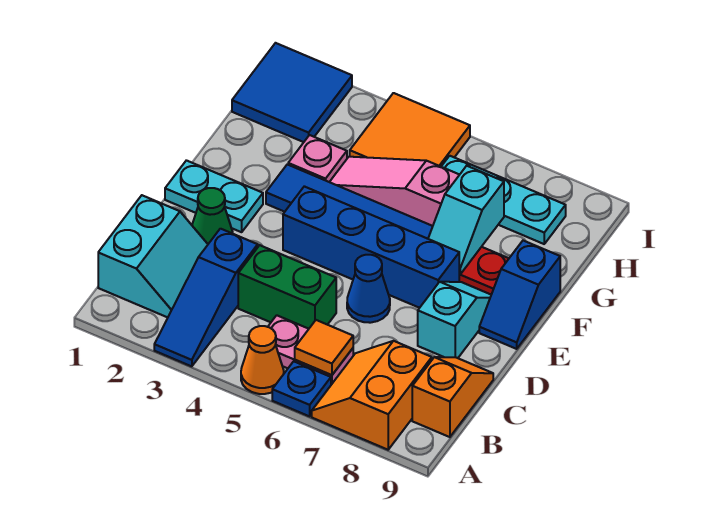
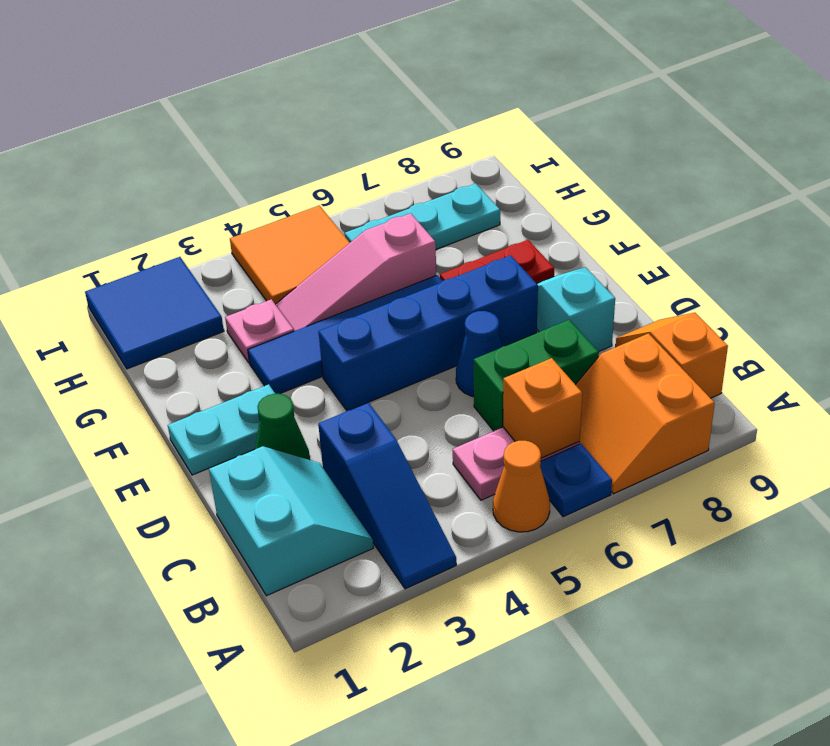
orange 1x1 tile [295,320,353,375] -> orange 1x1 brick [503,358,582,458]
green 1x2 brick [238,245,336,329] -> green 1x2 brick moved to [474,320,599,431]
blue 1x2 slope [479,241,560,349] -> none
cyan 1x2 slope [428,166,504,274] -> none

